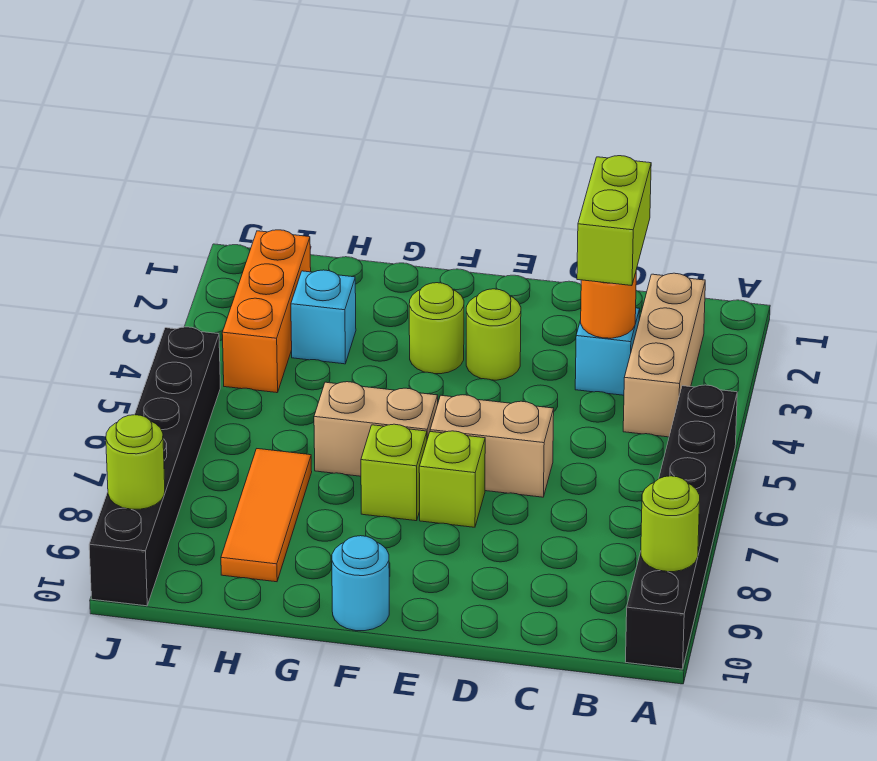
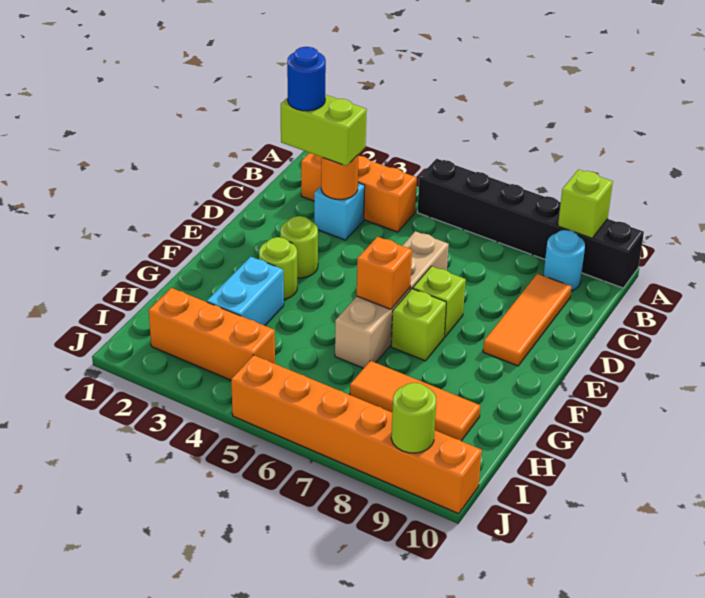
lime 1x1 round brick [641,476,700,572] -> lime 1x1 brick [558,169,613,238]
tan 1x3 brick [623,273,705,437] -> orange 1x3 brick [301,153,417,232]
none -> blue 1x1 round brick [287,47,326,111]
none -> orange 1x3 tile [483,274,571,366]
none -> orange 1x1 brick [357,237,412,309]
cyan 1x1 round brick [332,536,389,631] -> cyan 1x1 round brick moved to [543,230,585,291]
cyan 1x1 brick [291,270,356,364] -> cyan 1x2 brick [207,257,284,326]
black 1x6 brick [89,327,220,606] -> orange 1x6 brick [231,355,482,514]

